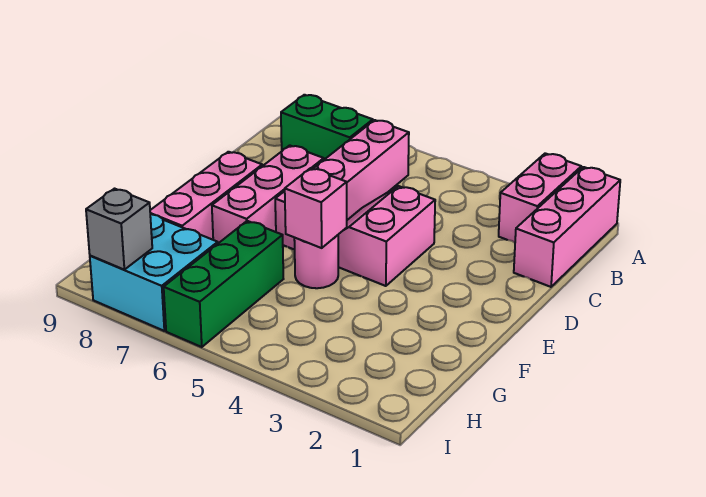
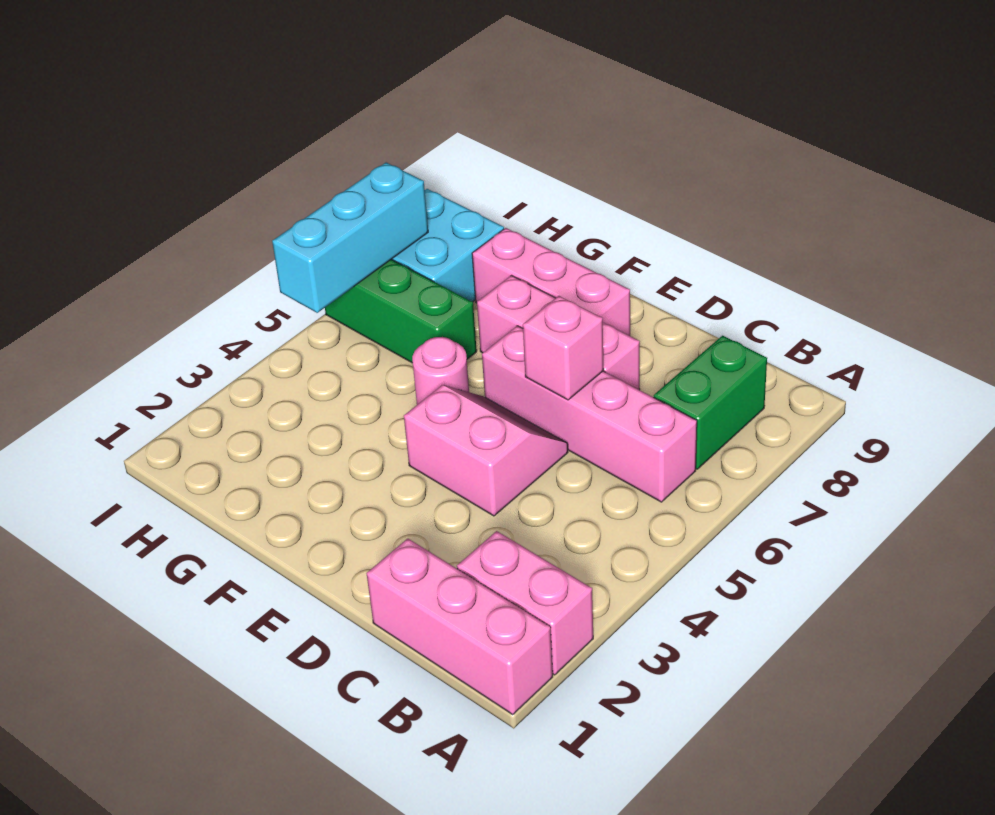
pink 1x1 brick [285,168,347,248] -> pink 1x1 brick moved to [523,296,604,400]
none -> cyan 1x3 brick [272,162,428,313]
grey 1x1 brick [86,189,152,270] -> none

